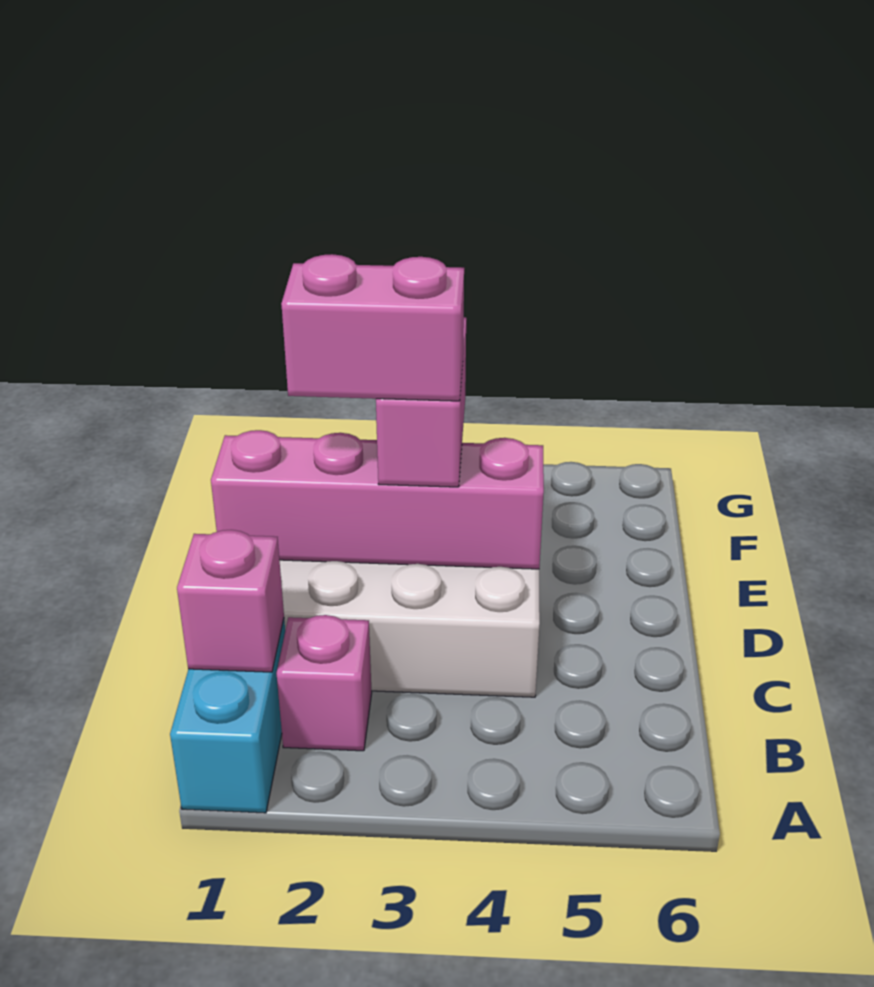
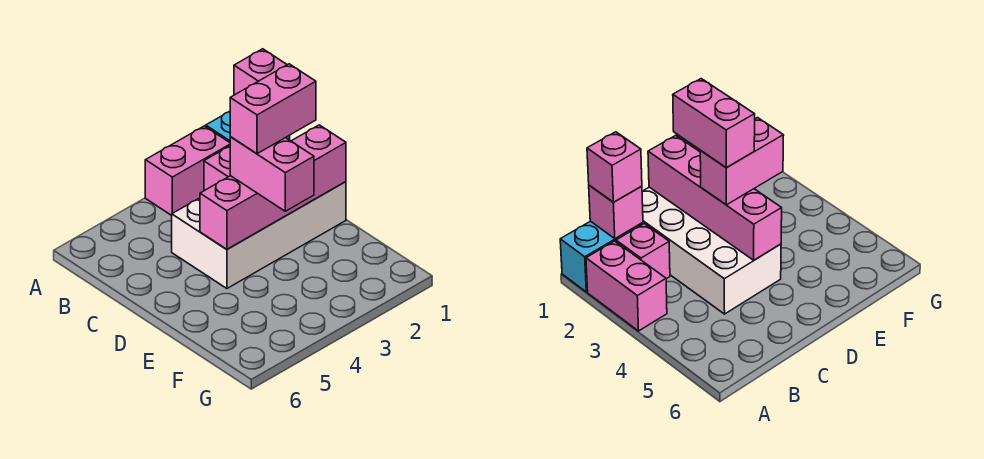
none -> pink 1x2 brick [145,126,230,215]
none -> pink 1x1 brick [234,49,287,95]

